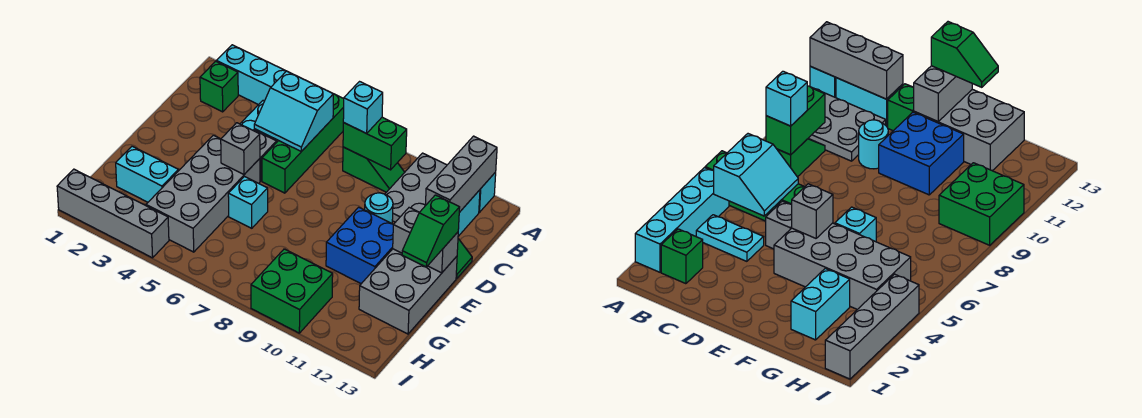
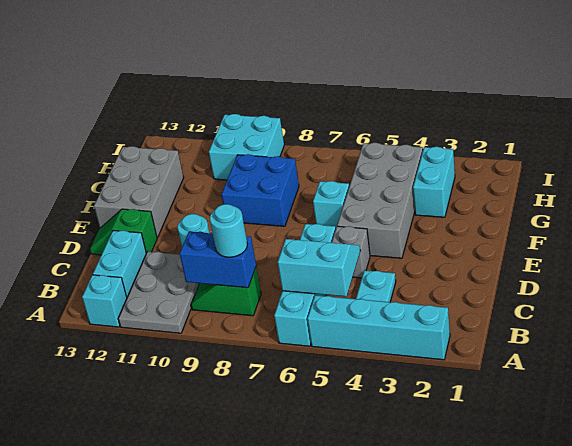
green 1x4 brick [262,94,344,193] -> cyan 1x4 brick [274,224,336,346]
grey 1x3 brick [425,136,497,212] -> none
green 1x1 brick [200,61,238,112] -> none
green 1x2 brick [343,117,407,170] -> blue 1x2 brick [180,232,256,288]
cyan 1x1 brick [343,82,383,133] -> cyan 1x1 round brick [210,204,247,257]
grey 1x1 brick [221,123,260,174] -> none
blue 2x2 brick [326,207,393,284] -> blue 2x2 brick moved to [222,154,299,226]
grey 1x2 brick [393,207,458,273] -> none
green 1x2 slope [402,195,460,267] -> none
cyan 1x2 brick [116,146,178,202] -> cyan 1x2 brick turned to [413,147,455,217]
green 2x2 brick [251,249,333,333] -> cyan 2x2 brick [209,114,284,180]
grey 1x4 brick [57,169,169,258] -> none

